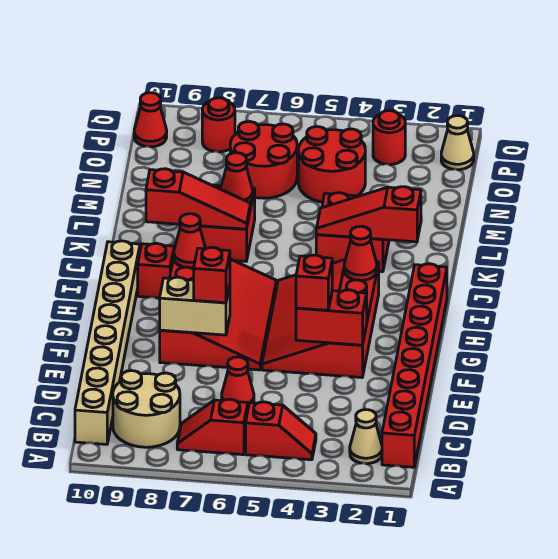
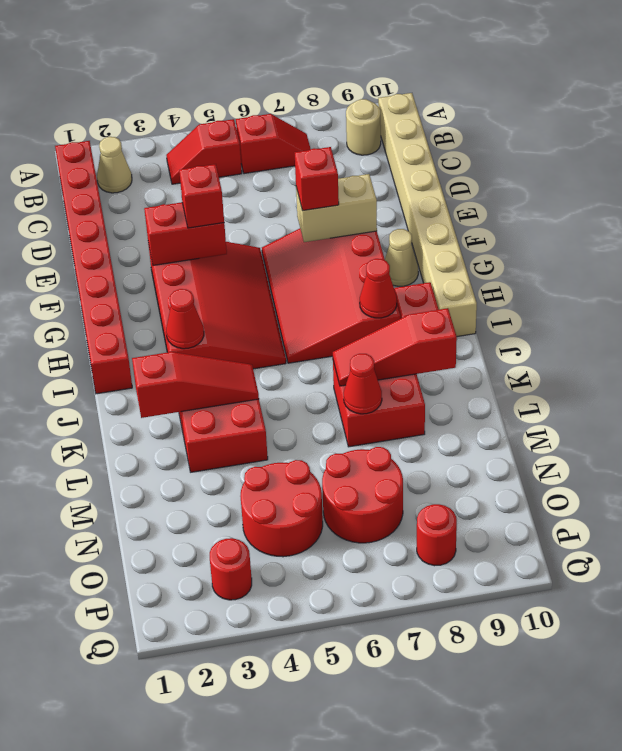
tan 2x2 round brick [113,371,180,447] -> tan 1x1 round brick [346,99,381,155]
red 1x1 cone [222,357,254,407] -> none
tan 1x1 cone [441,116,474,170] -> tan 1x1 cone moved to [385,229,418,286]
red 1x1 cone [134,93,167,147] -> none

